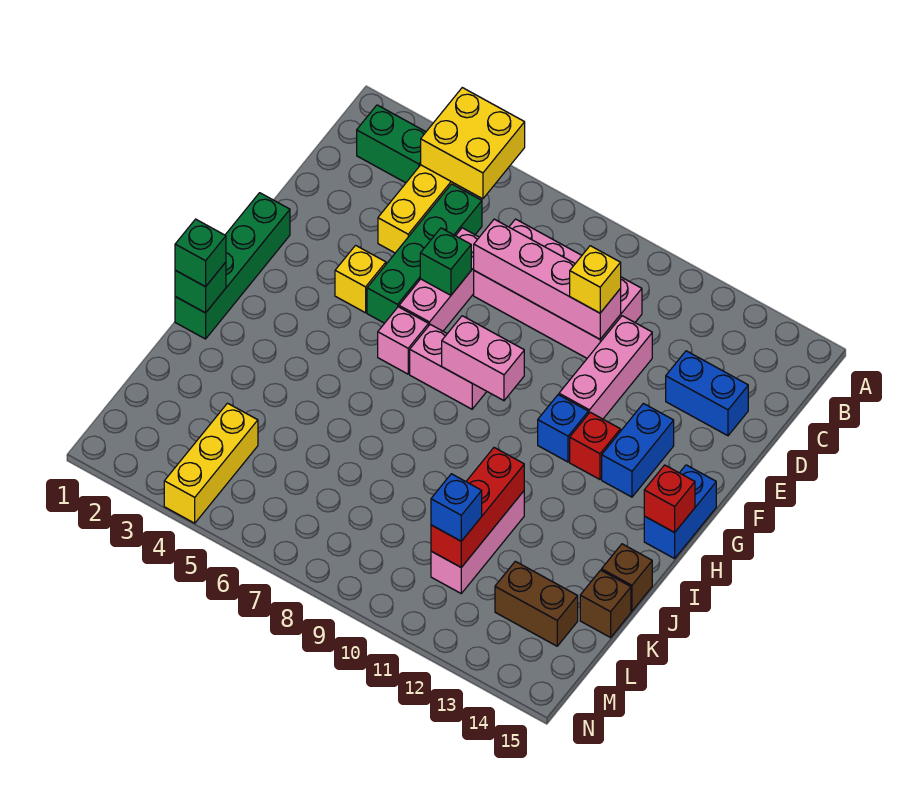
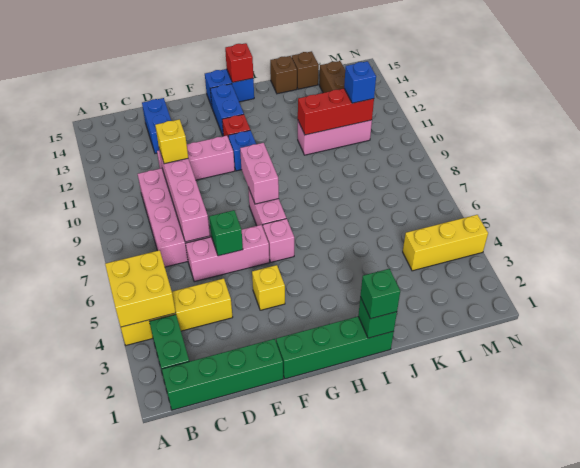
green 1x4 brick [367,184,482,323] -> green 1x4 brick moved to [162,339,283,410]
blue 1x2 brick [602,403,674,497] -> blue 1x2 brick turned to [210,84,244,136]

